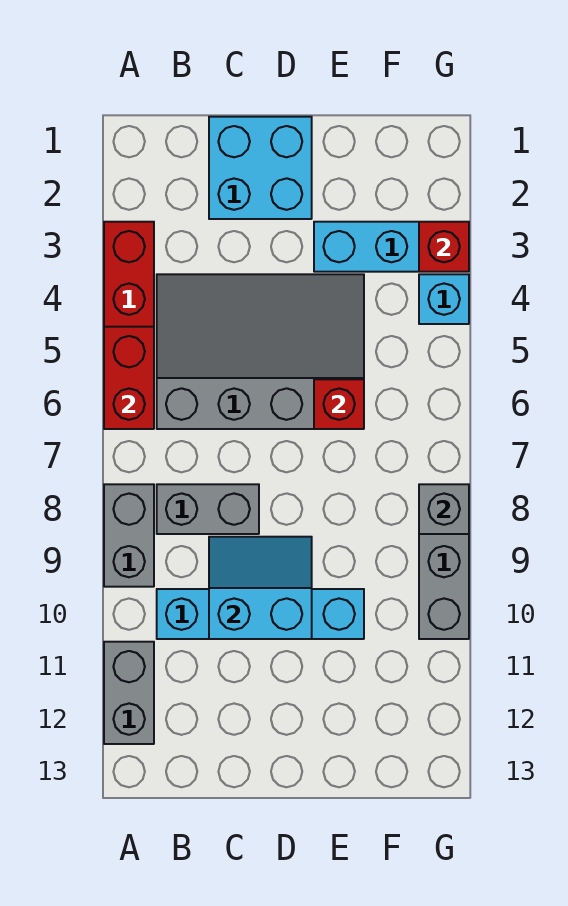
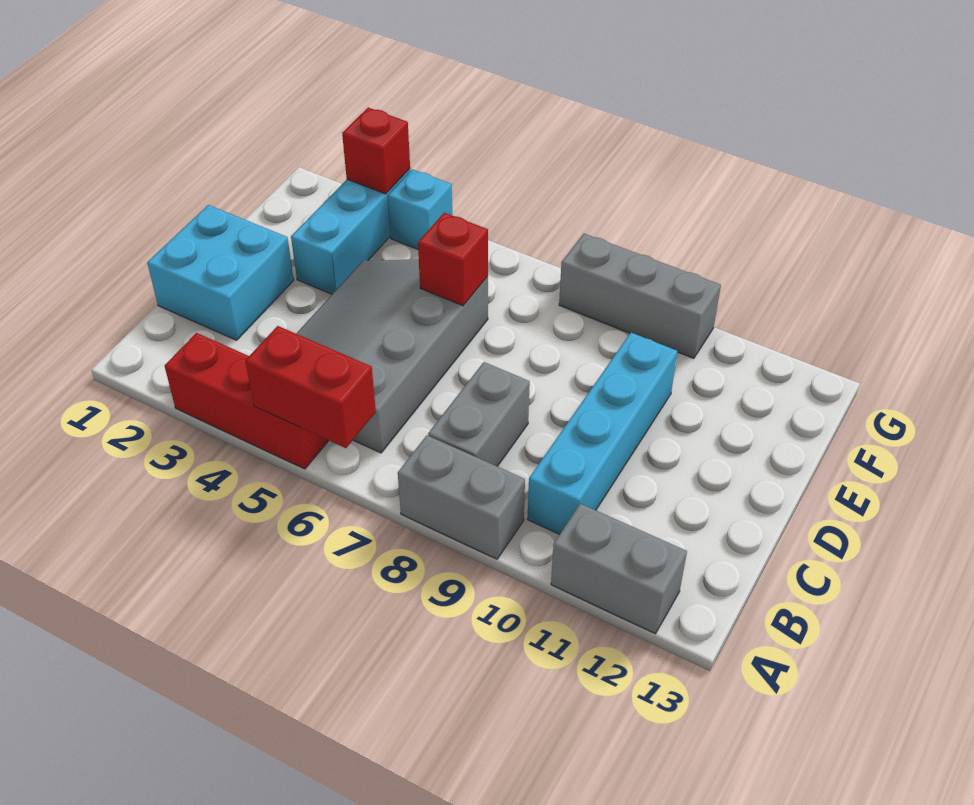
cyan 2x2 slope [209,537,312,639] -> none
grey 1x1 brick [419,484,469,534] -> none

